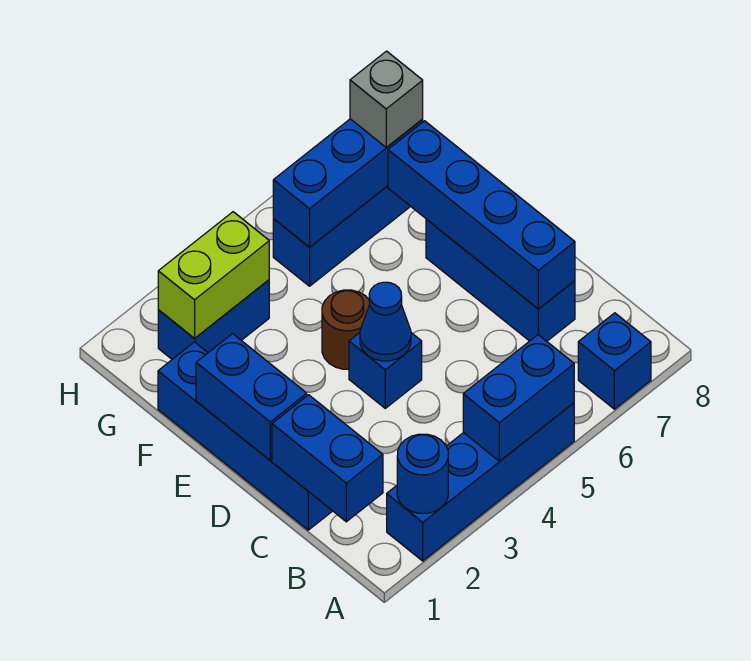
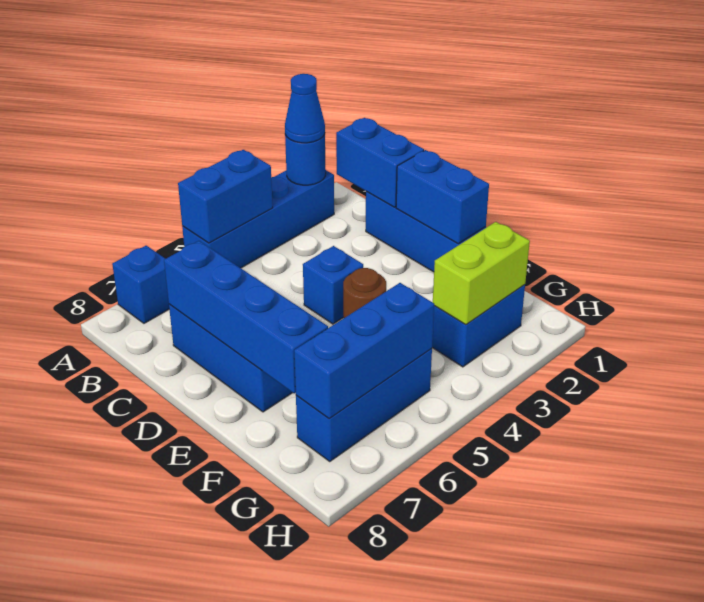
blue 1x1 cone [360,282,411,361] -> blue 1x1 cone moved to [285,74,325,143]
grey 1x1 brick [350,51,423,147] -> none

